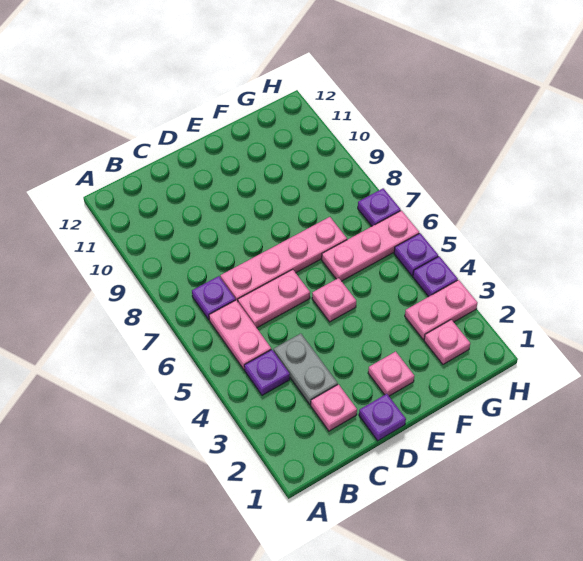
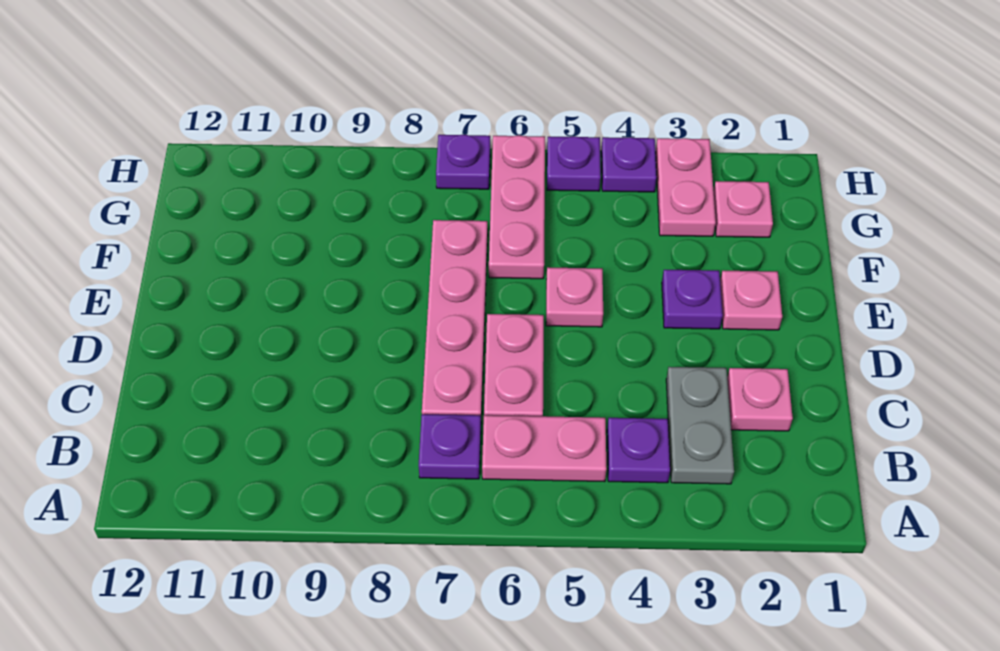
grey 1x2 plate [274,334,338,405] -> grey 1x2 plate turned to [666,367,734,484]
purple 1x1 plate [359,394,406,441] -> purple 1x1 plate moved to [662,270,723,329]

